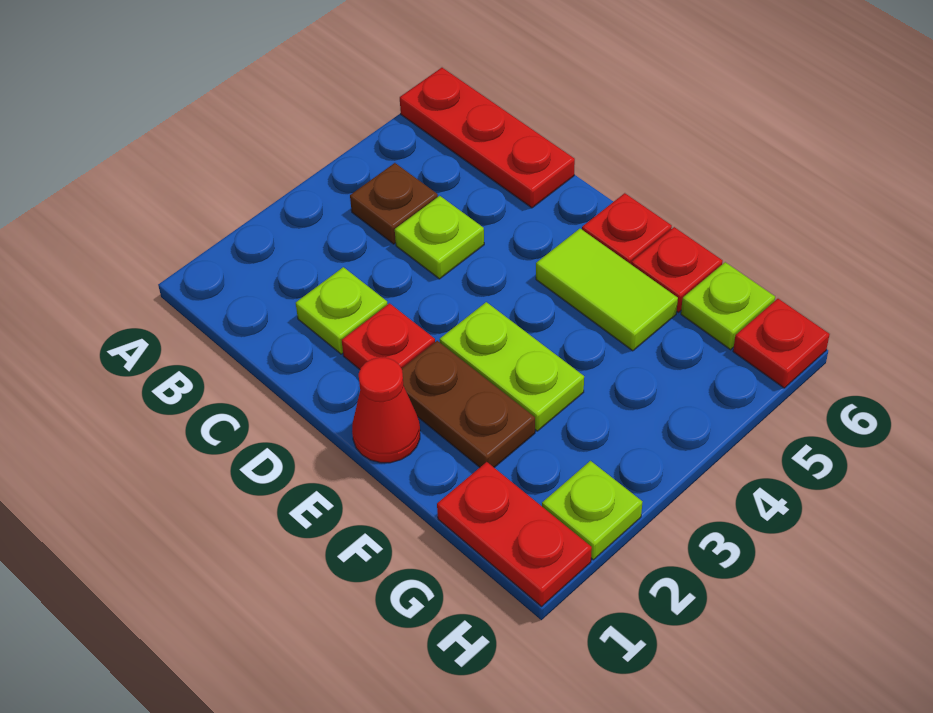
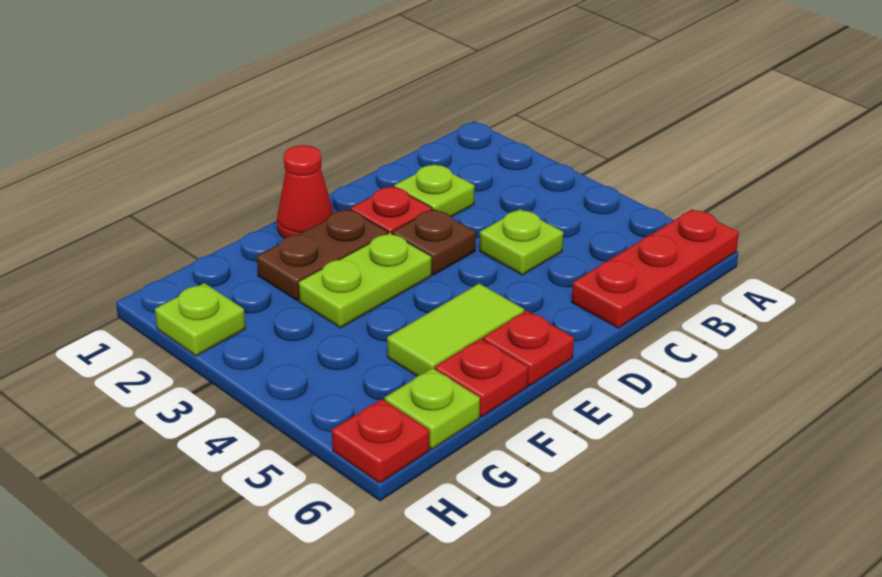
brown 1x1 plate [350,163,438,244] -> brown 1x1 plate moved to [392,209,476,275]
red 1x2 plate [437,462,592,607] -> none

